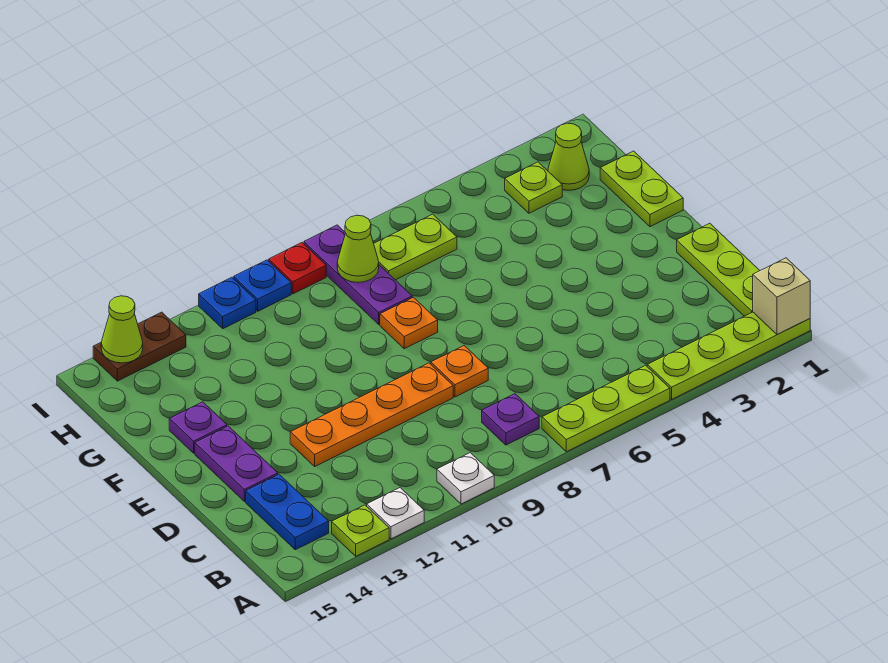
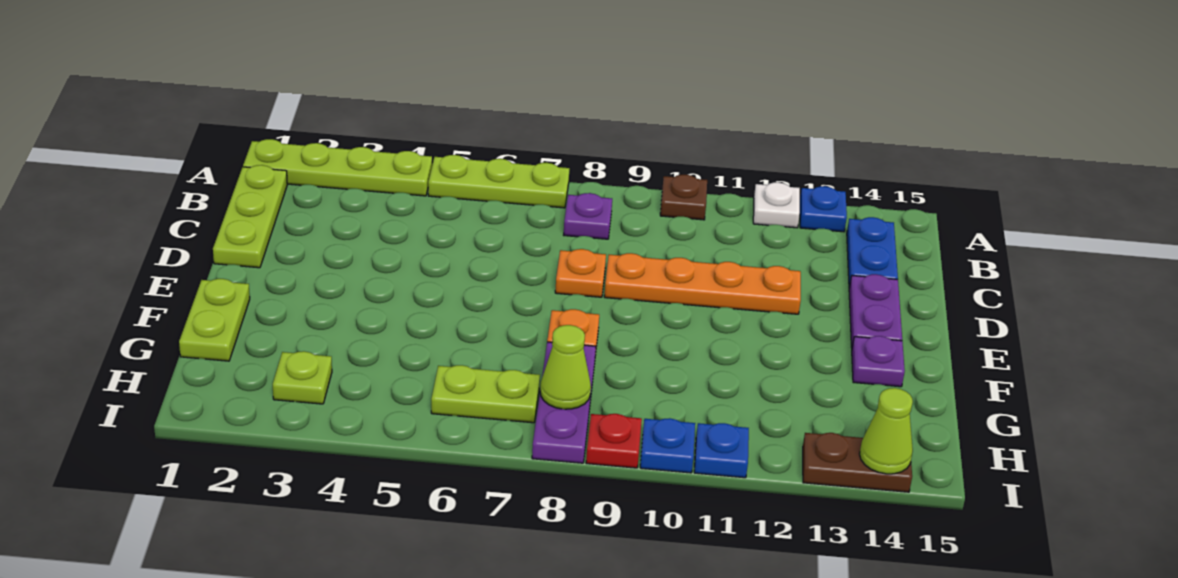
tan 1x1 brick [753,258,810,335] -> none
white 1x1 plate [437,453,494,504] -> brown 1x1 plate [660,175,707,220]
lime 1x1 plate [332,505,389,556] -> blue 1x1 plate [800,186,847,232]
lime 1x1 cone [548,123,589,190] -> none

